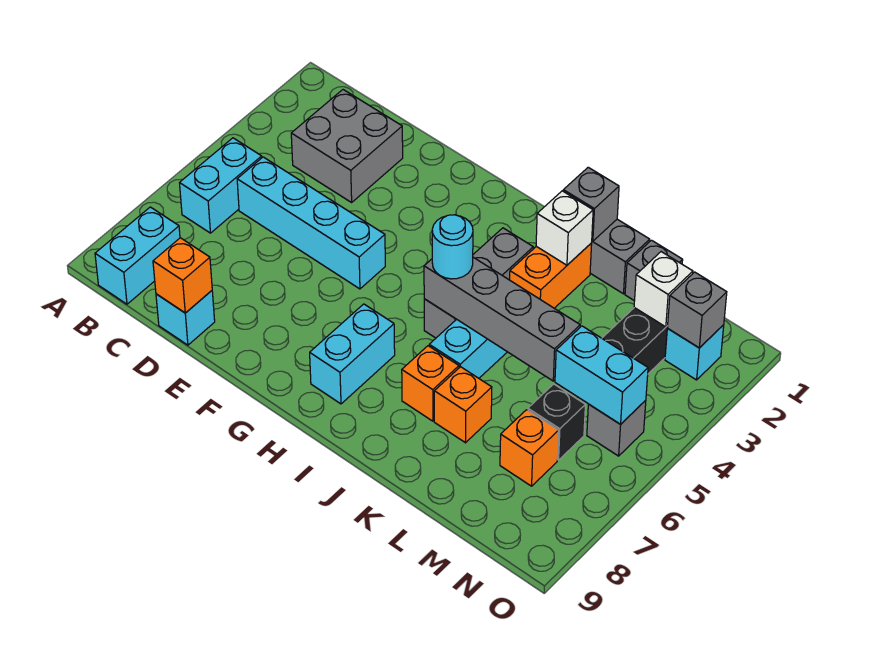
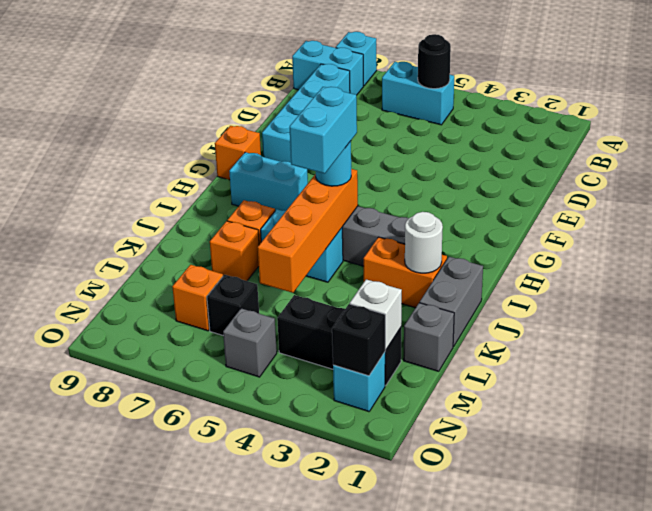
none -> black 1x1 round brick [418,34,451,89]
grey 2x2 brick [291,90,403,202] -> none
cyan 1x4 brick [237,157,385,289] -> cyan 1x4 brick moved to [262,64,350,163]
cyan 1x1 brick [156,291,215,345] -> cyan 1x1 brick moved to [336,32,377,86]
orange 1x1 brick [153,238,212,313] -> orange 1x1 brick moved to [215,126,261,180]
grey 1x4 brick [424,257,580,381] -> orange 1x4 brick [258,169,358,293]
grey 1x1 brick [563,167,619,241] -> none
white 1x1 brick [536,191,593,265] -> white 1x1 round brick [405,212,443,273]
cyan 1x2 brick [555,326,648,424] -> cyan 1x2 brick moved to [289,87,357,174]
grey 1x1 brick [667,272,727,348] -> black 1x1 brick [332,304,385,376]

